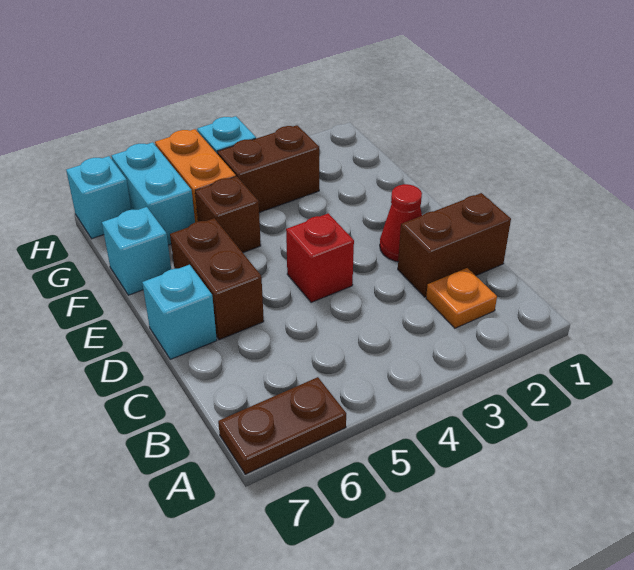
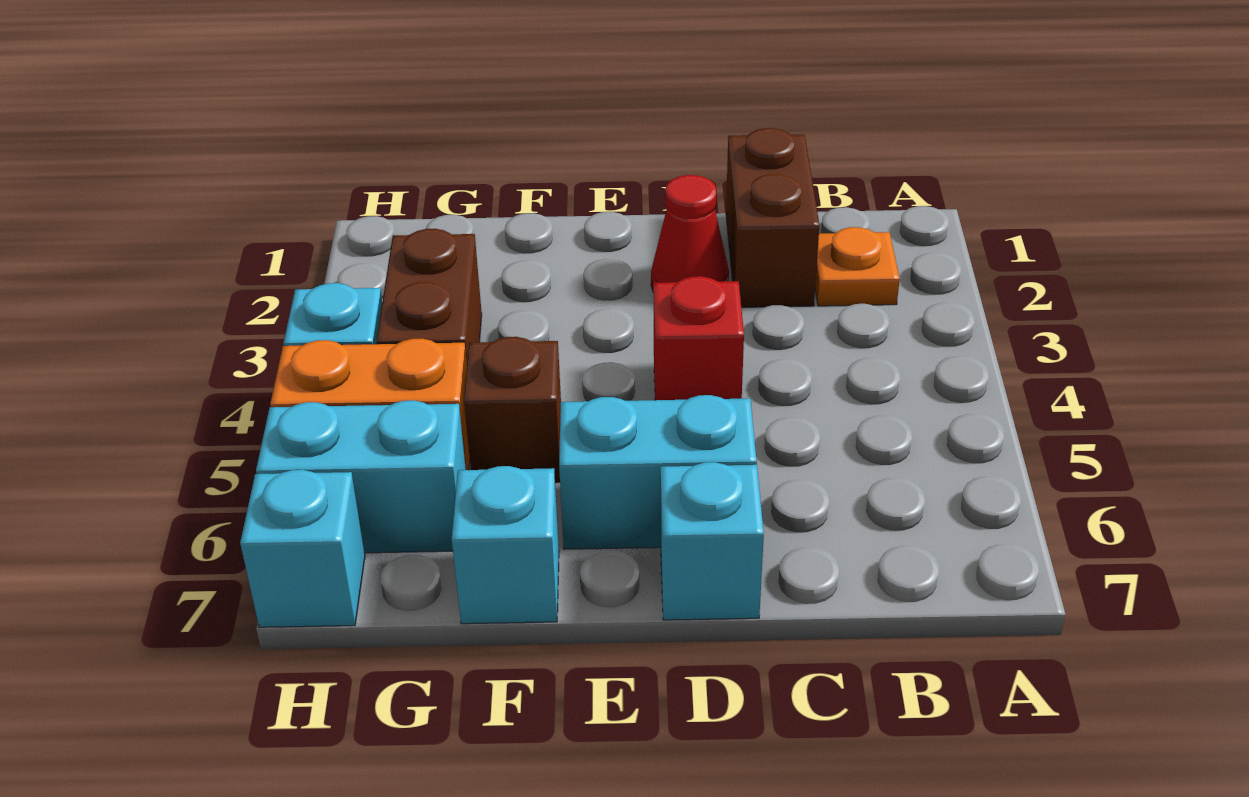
brown 1x2 plate [218,377,346,474] -> none
brown 1x2 brick [170,218,264,340] -> cyan 1x2 brick [559,395,757,549]

